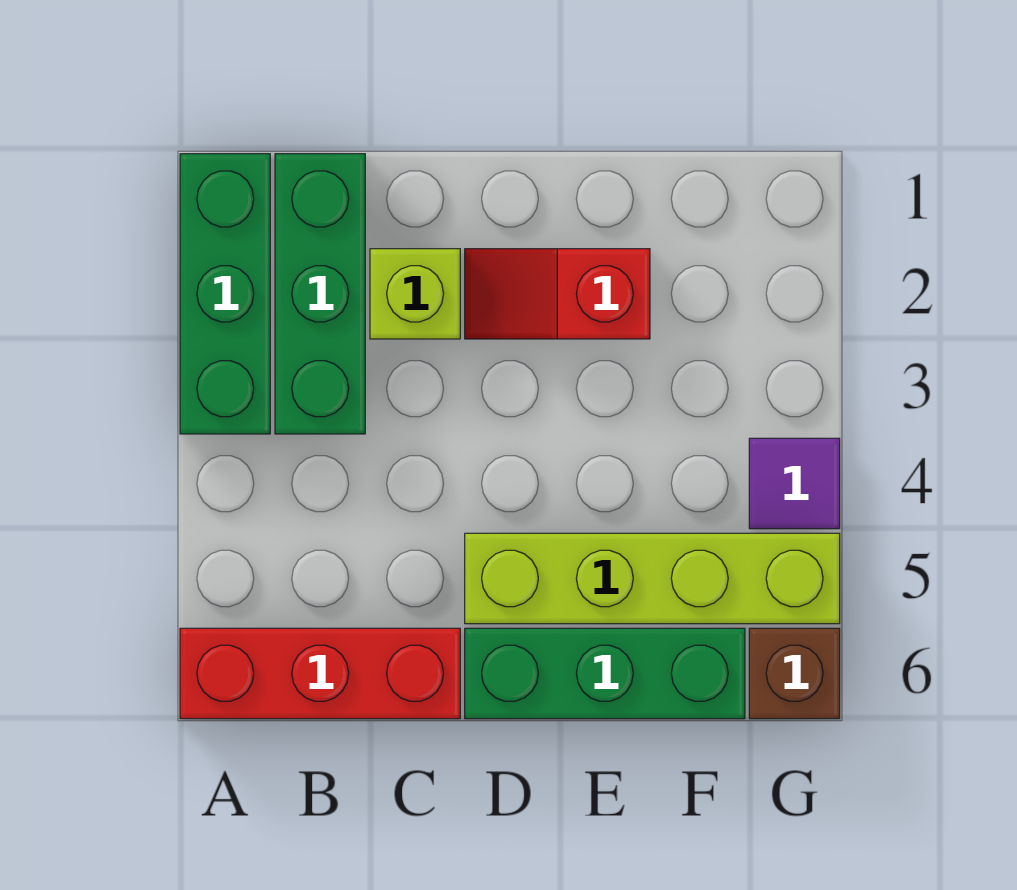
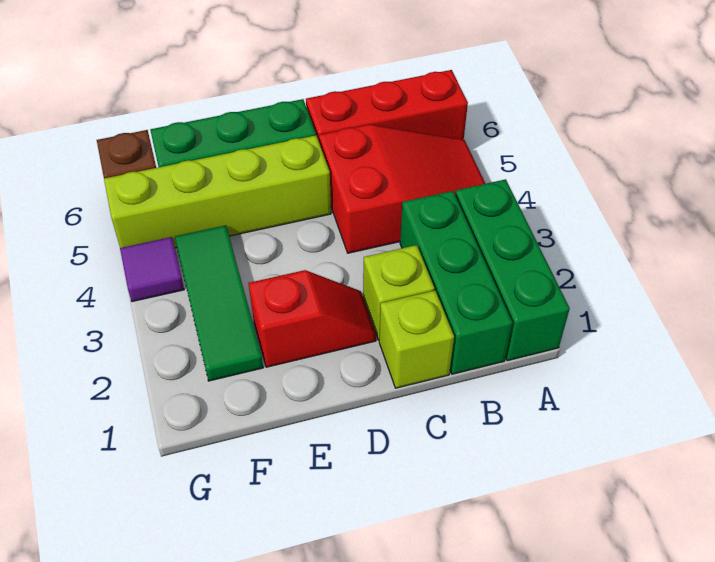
none -> red 2x3 slope [319,125,485,253]
none -> lime 1x1 brick [379,290,454,388]
none -> green 1x3 tile [175,225,263,381]

